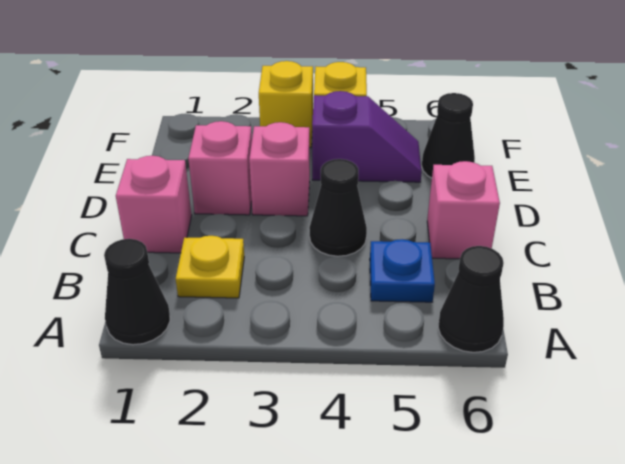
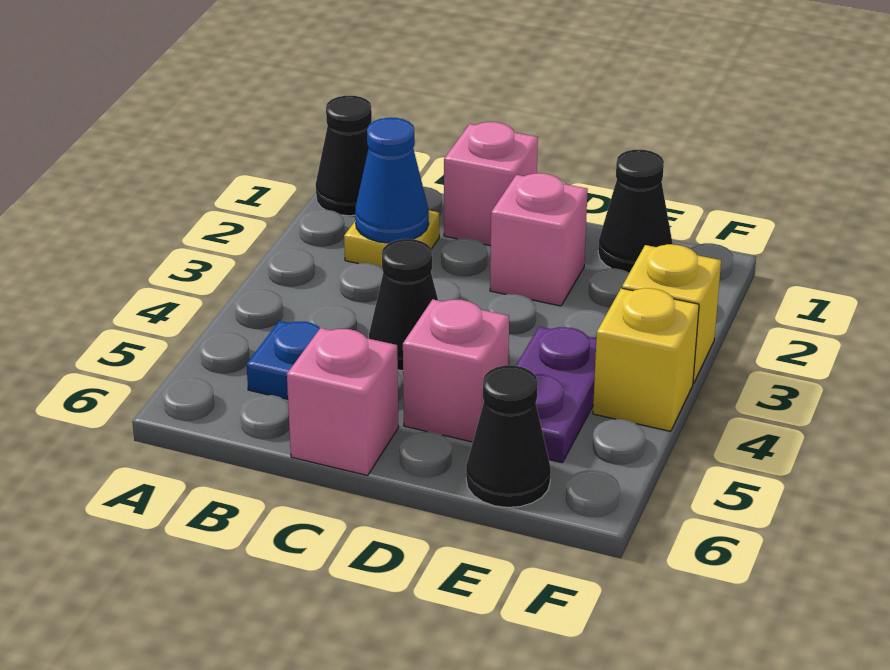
black 1x1 cone [438,246,504,352] -> black 1x1 cone moved to [598,150,672,273]
none -> blue 1x1 cone [355,118,429,243]
pink 1x1 brick [249,122,310,216] -> pink 1x1 brick moved to [403,299,509,442]
purple 1x2 slope [312,91,422,182] -> purple 1x2 plate [516,327,596,463]

